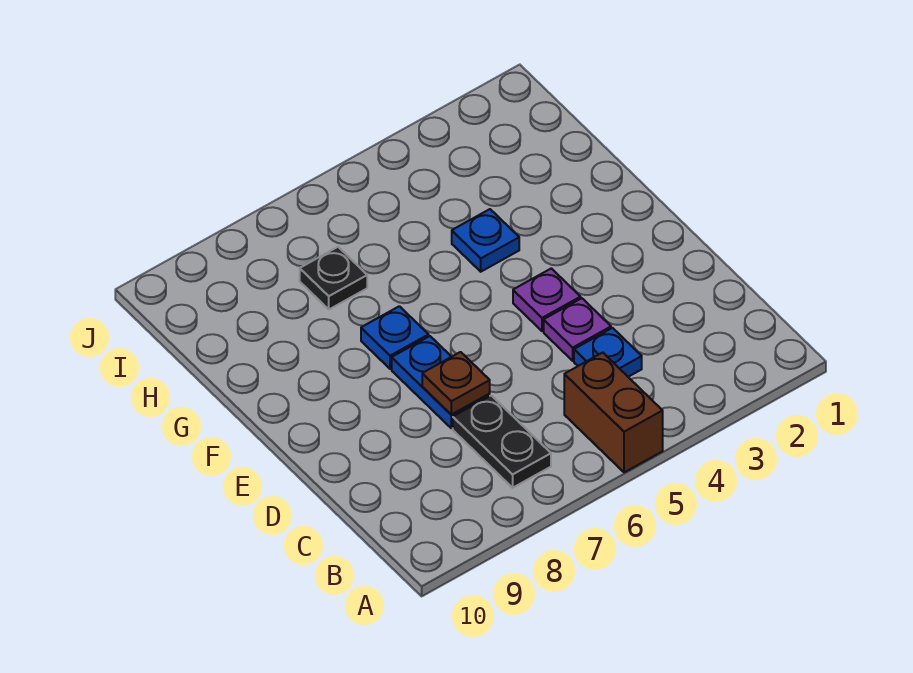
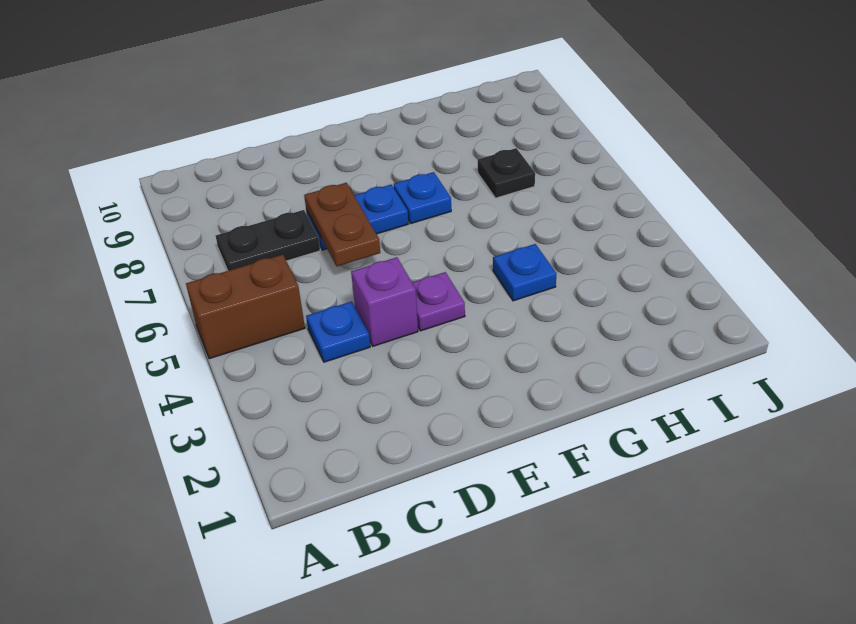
purple 1x1 plate [544,298,611,361] -> purple 1x1 brick [351,257,418,346]
brown 1x1 plate [422,352,490,415] -> brown 1x2 plate [304,183,380,266]

